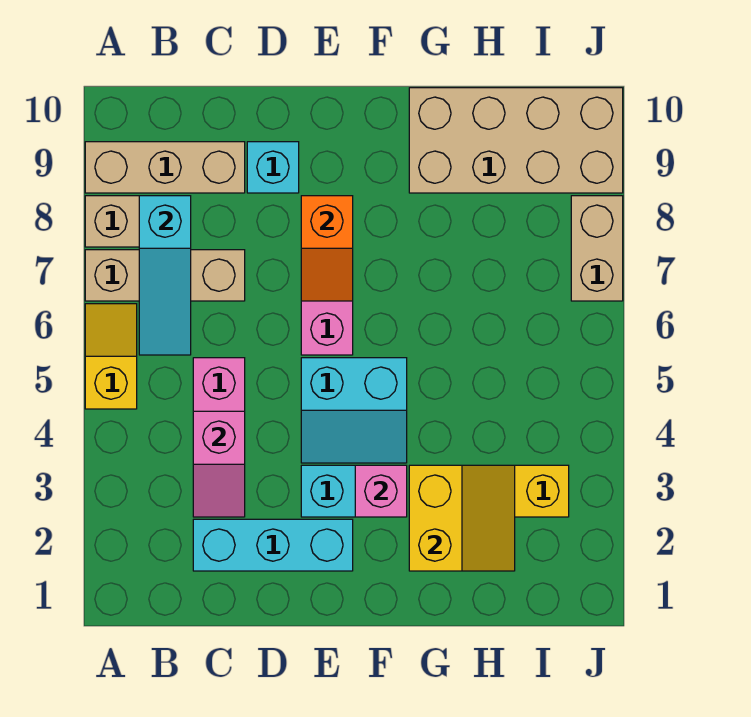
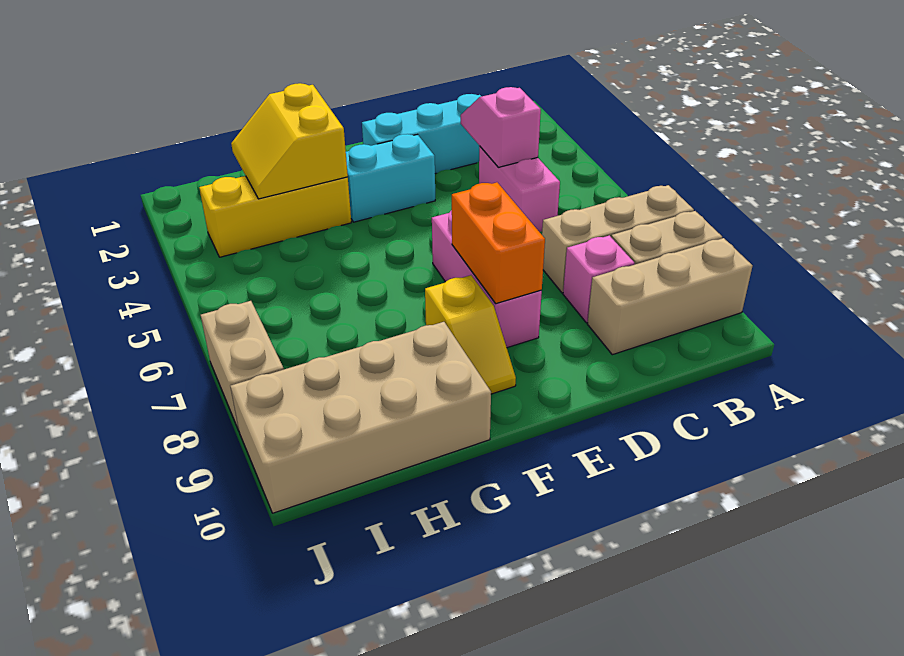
yellow 1x2 slope [85,304,137,409] -> yellow 1x2 slope moved to [425,275,516,394]
cyan 1x3 slope [139,196,191,355] -> none
cyan 1x1 brick [247,142,299,193] -> none
cyan 2x2 slope [301,358,407,463] -> none
orange 1x2 slope [301,196,353,301] -> orange 1x2 brick [452,182,545,304]
pink 1x1 brick [355,465,407,517] -> pink 1x1 brick moved to [563,235,635,323]

